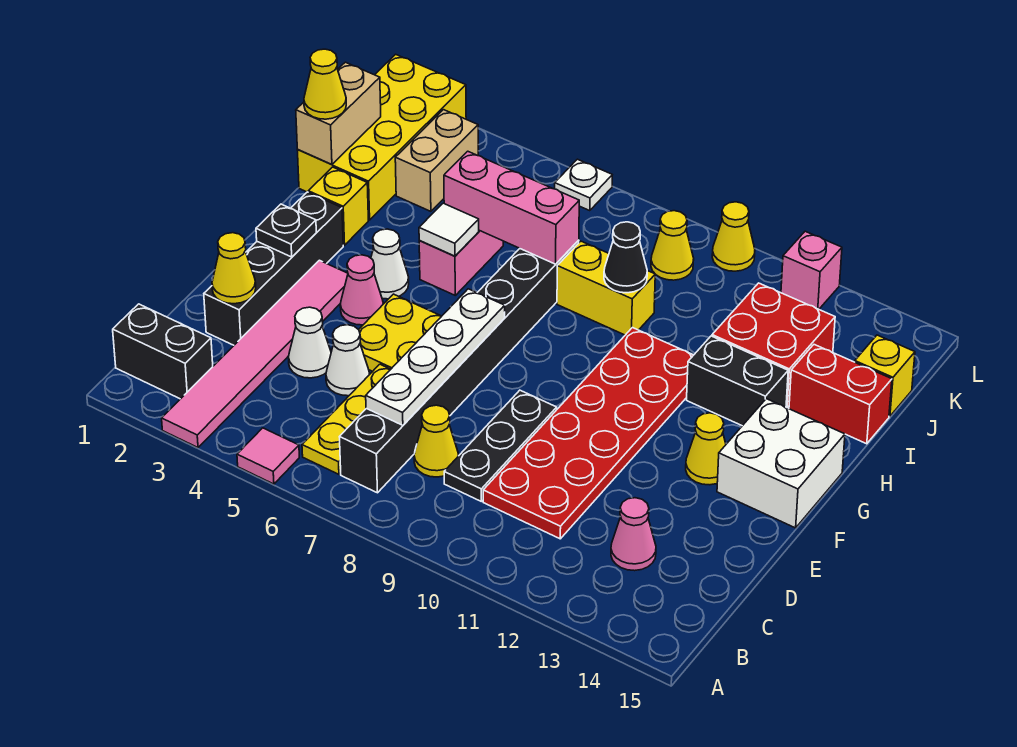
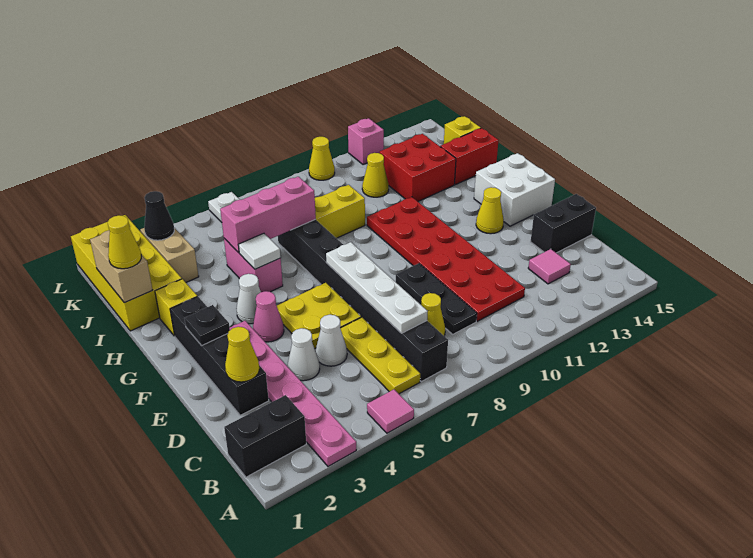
pink 1x6 tile [162,260,348,447] -> pink 1x6 plate [230,321,356,466]
pink 1x1 cone [611,498,656,571] -> pink 1x1 tile [528,249,571,284]
black 1x2 brick [687,336,788,426] -> black 1x2 brick moved to [531,194,596,253]
black 1x1 cone [604,222,647,293] -> black 1x1 cone moved to [144,191,174,240]
yellow 1x1 cone [651,211,694,280] -> yellow 1x1 cone moved to [362,153,389,197]

